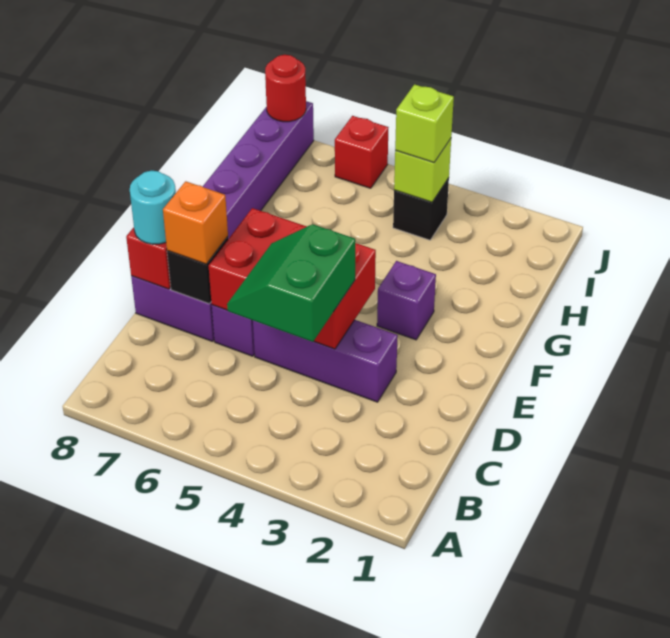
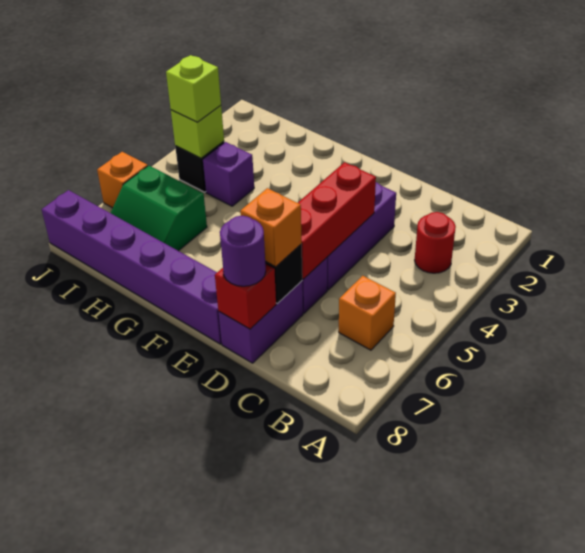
none -> orange 1x1 brick [339,276,396,350]
green 2x2 slope [227,224,355,342] -> green 2x2 slope moved to [111,166,207,251]
red 2x3 brick [209,208,376,349] -> red 1x3 brick [298,162,376,279]
cyan 1x1 round brick [130,171,176,244] -> purple 1x1 round brick [220,216,266,286]
purple 1x1 brick [377,261,436,340] -> purple 1x1 brick moved to [203,142,254,206]
red 1x1 brick [335,116,388,188] -> orange 1x1 brick [97,152,148,208]
red 1x1 round brick [265,55,306,122] -> red 1x1 round brick moved to [415,212,456,273]

